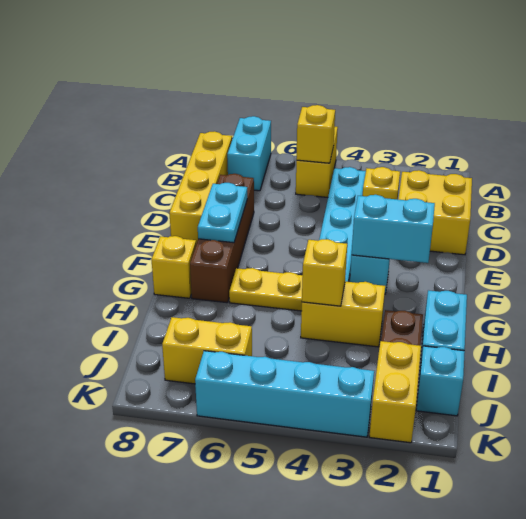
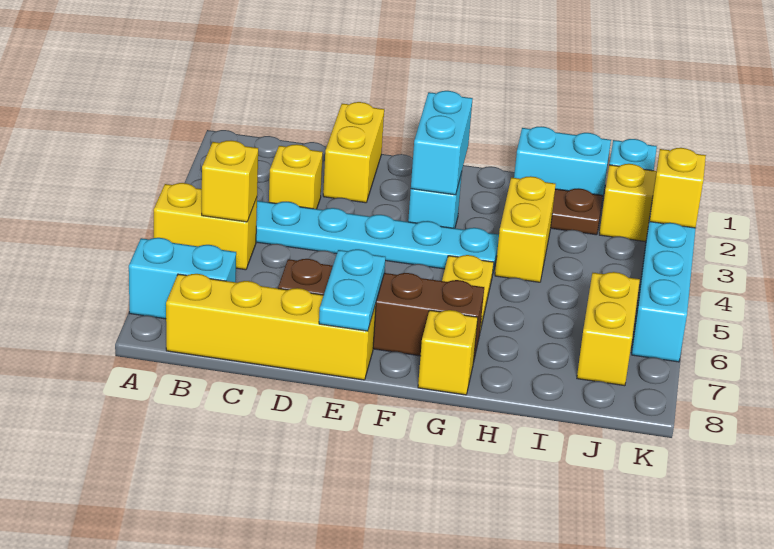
yellow 2x2 brick [398,170,472,255] -> yellow 1x2 brick [323,102,384,203]
cyan 1x2 plate [198,183,247,243] -> cyan 1x2 plate turned to [319,249,386,331]
yellow 1x1 brick [302,239,347,306] -> yellow 1x1 brick moved to [650,148,706,228]

